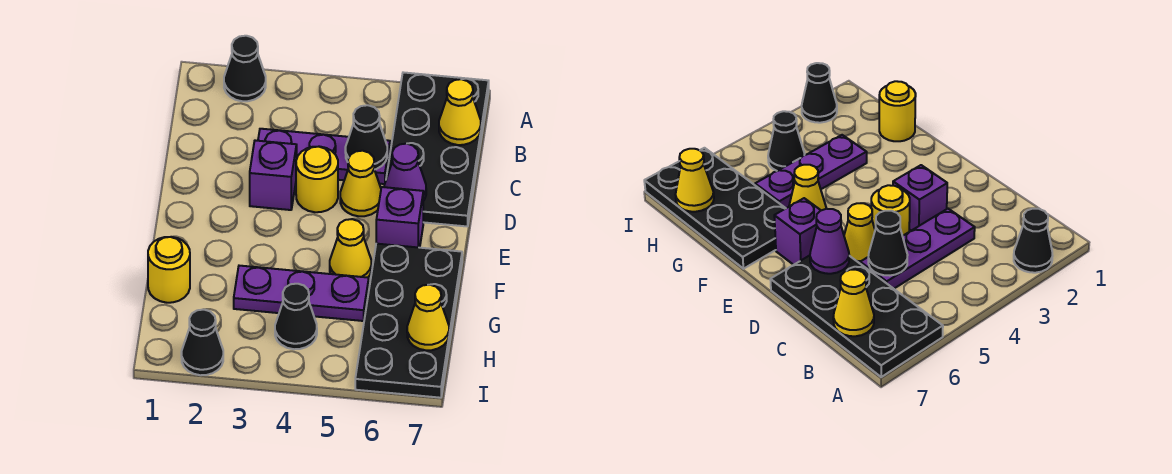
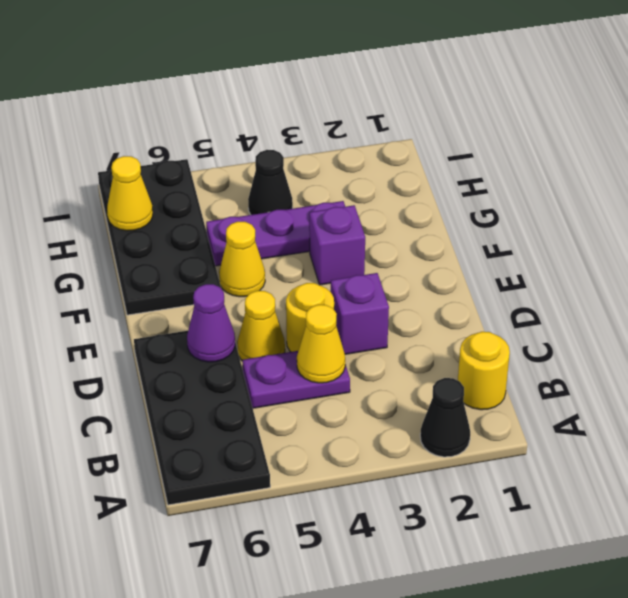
yellow 1x1 cone [439,79,481,145] -> yellow 1x1 cone moved to [297,305,345,383]
purple 1x3 plate [258,129,390,184] -> purple 1x2 plate [242,351,350,408]
black 1x1 cone [345,105,387,170] -> none
purple 1x1 brick [376,187,423,248] -> purple 1x1 brick moved to [309,205,365,285]
yellow 1x1 round brick [148,237,190,303] -> yellow 1x1 round brick moved to [458,332,510,410]
black 1x1 cone [181,310,223,375] -> none

